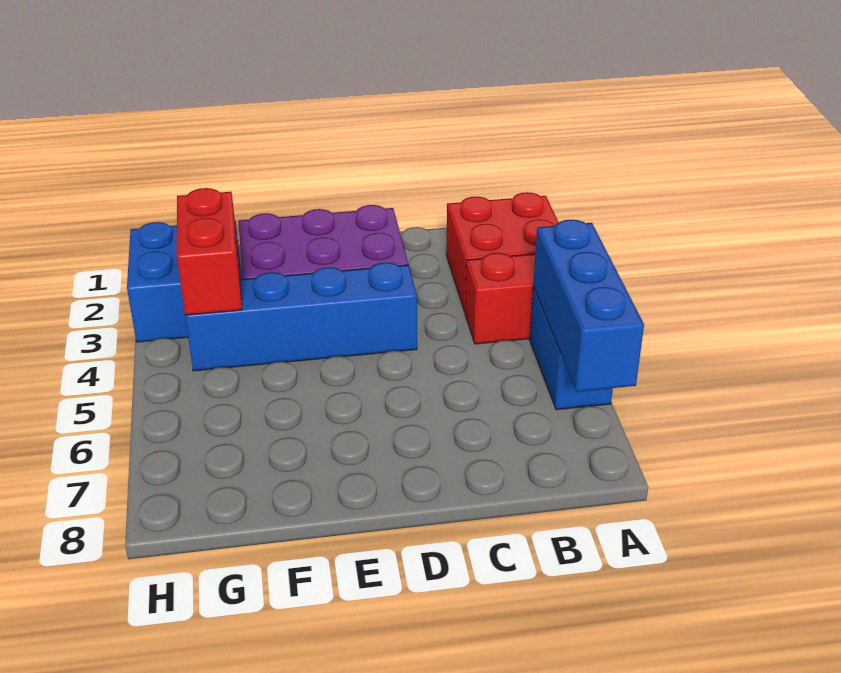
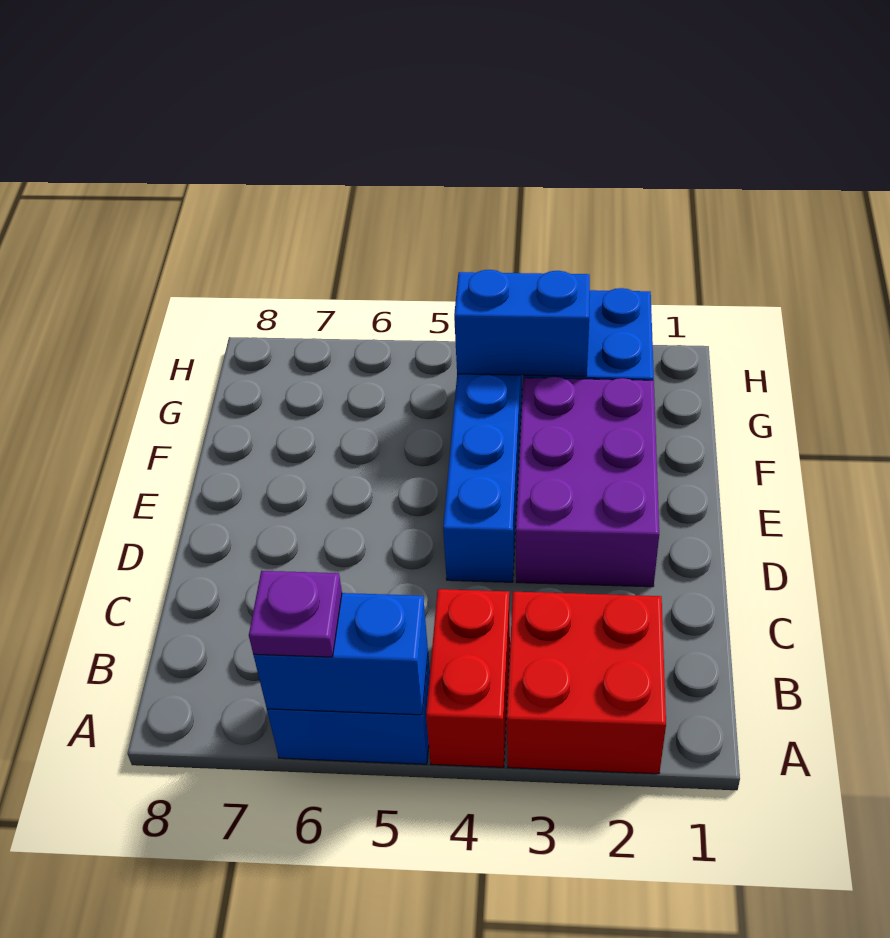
blue 1x3 brick [533,220,644,392] -> blue 1x2 brick [253,593,428,715]
none -> purple 1x1 plate [249,571,342,657]
red 1x2 brick [177,188,242,315] -> blue 1x2 brick [454,270,590,376]

